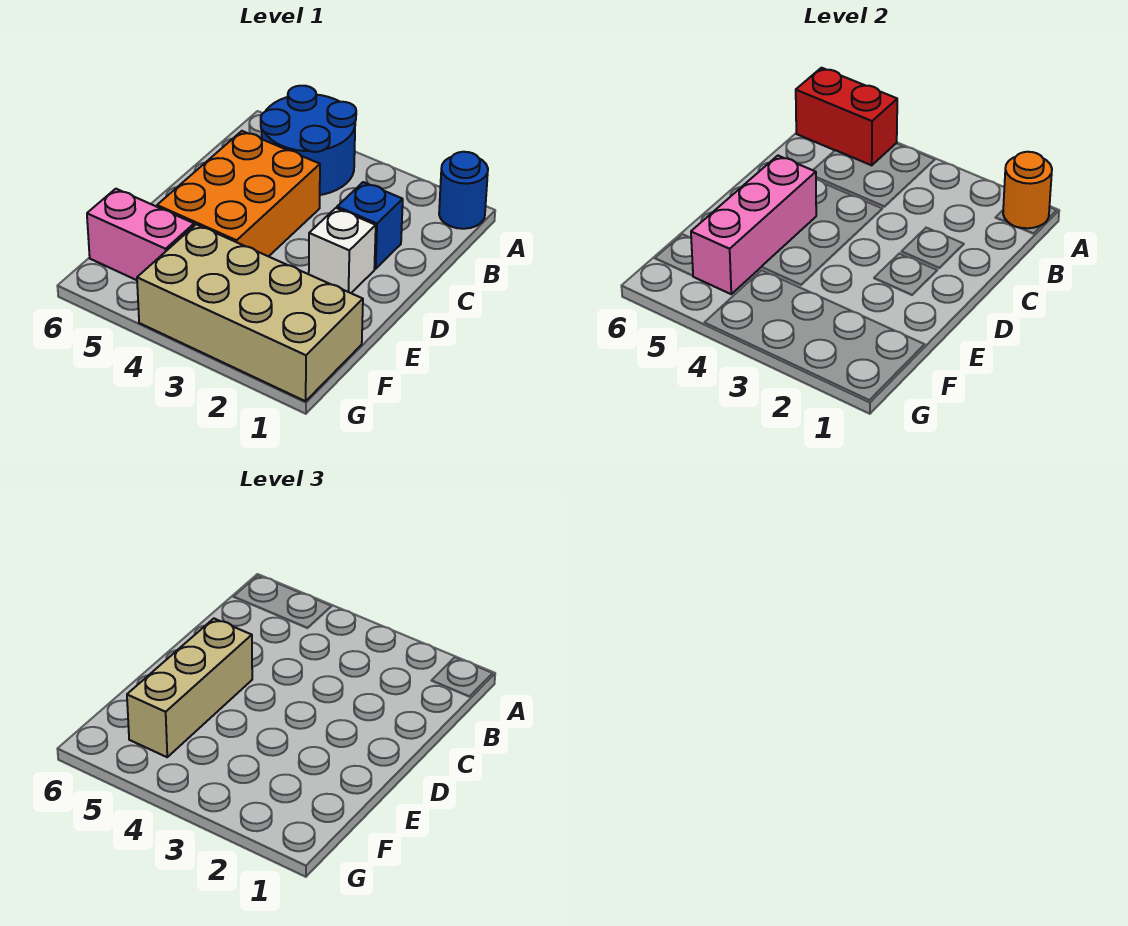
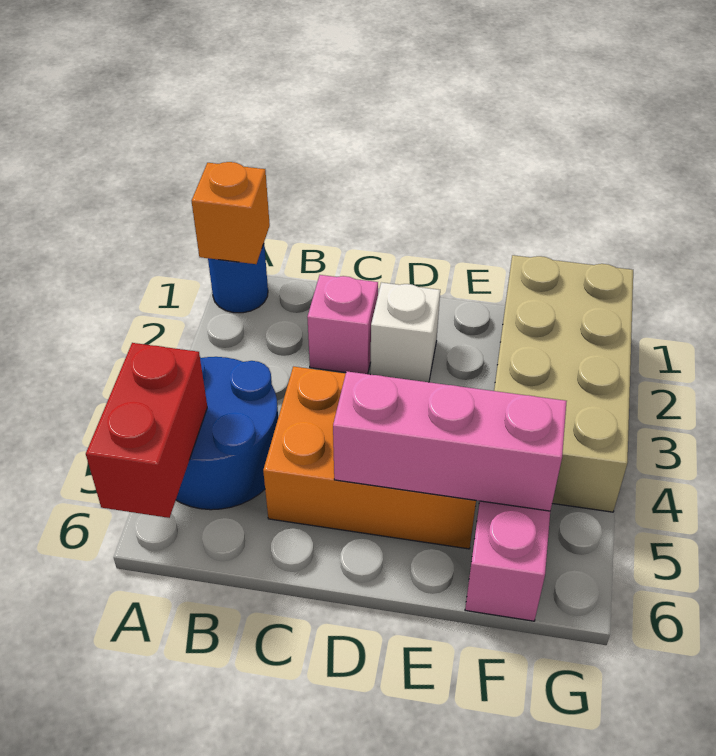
orange 1x1 round brick [1003,152,1052,228] -> orange 1x1 brick [192,162,270,264]
blue 1x1 brick [337,182,403,269] -> pink 1x1 brick [307,275,378,374]
tan 1x3 brick [127,619,252,757] -> none

